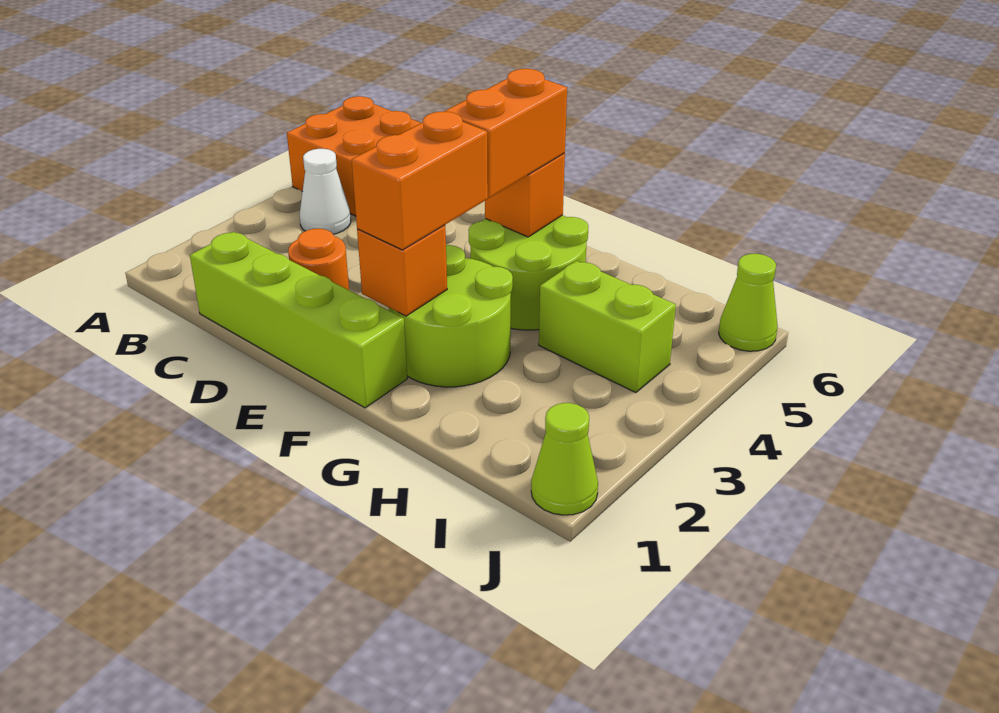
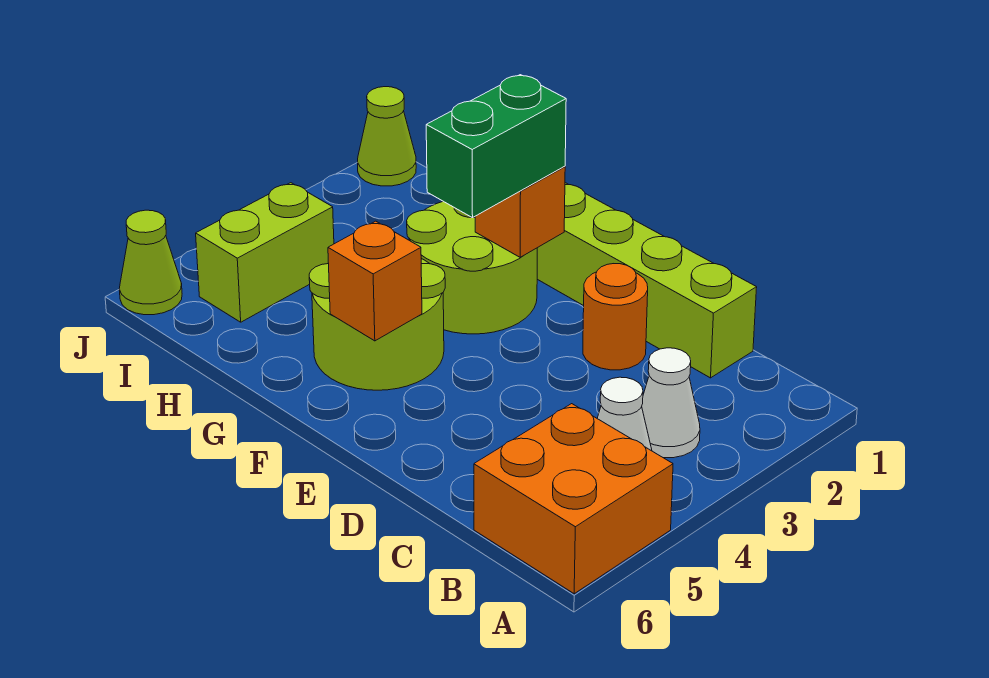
none -> white 1x1 cone [642,348,700,458]
orange 1x2 brick [352,112,488,250] -> green 1x2 brick [426,75,566,218]
orange 1x2 brick [444,69,567,198] -> none
lime 1x2 brick [539,261,676,393] -> lime 1x2 brick turned to [196,183,334,322]

